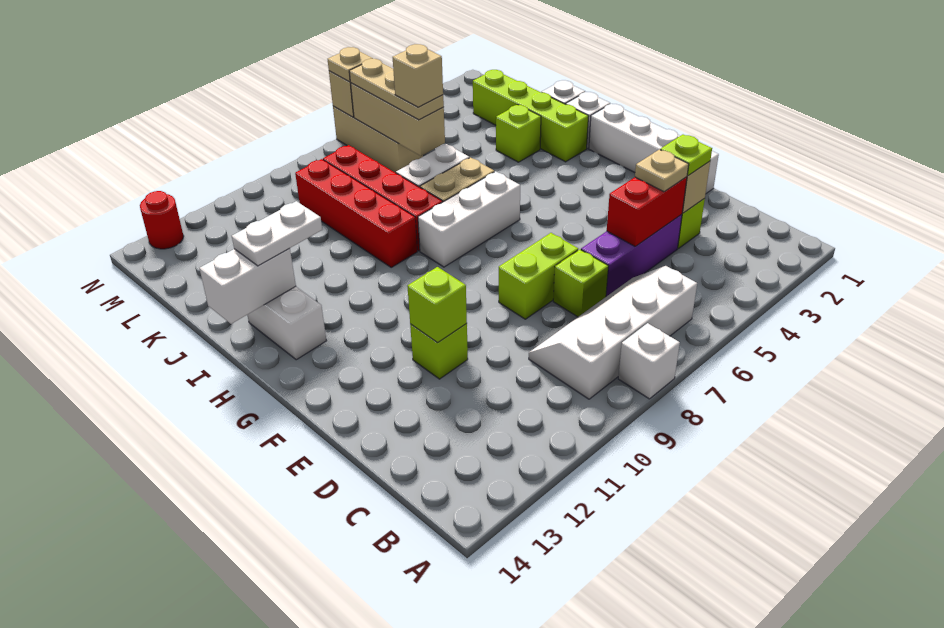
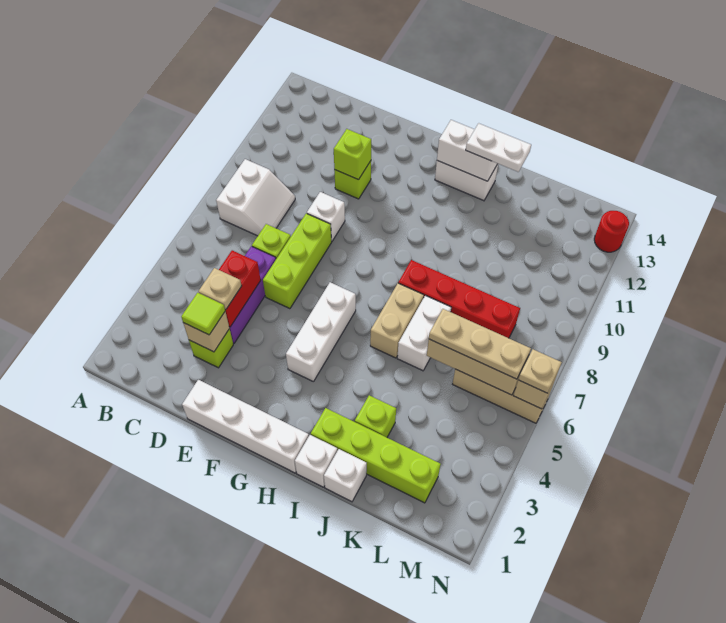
white 1x1 brick [618,323,680,399] -> white 1x1 brick moved to [307,192,345,241]
white 2x4 slope [529,266,697,399] -> white 2x2 slope [216,159,295,236]
lime 1x1 plate [660,135,712,175] -> lime 1x1 tile [181,293,225,335]
lime 1x2 brick [499,233,578,319] -> lime 1x3 brick [263,213,332,309]
white 1x3 brick [418,171,520,267] -> white 1x3 brick moved to [286,282,356,382]
red 1x4 brick [295,159,417,267] -> none
white 1x2 plate [232,201,322,266] -> white 1x2 plate turned to [466,123,531,172]
white 1x2 brick [199,248,296,324] -> white 1x2 brick turned to [437,120,498,181]
tan 1x1 brick [393,44,443,107] -> none

